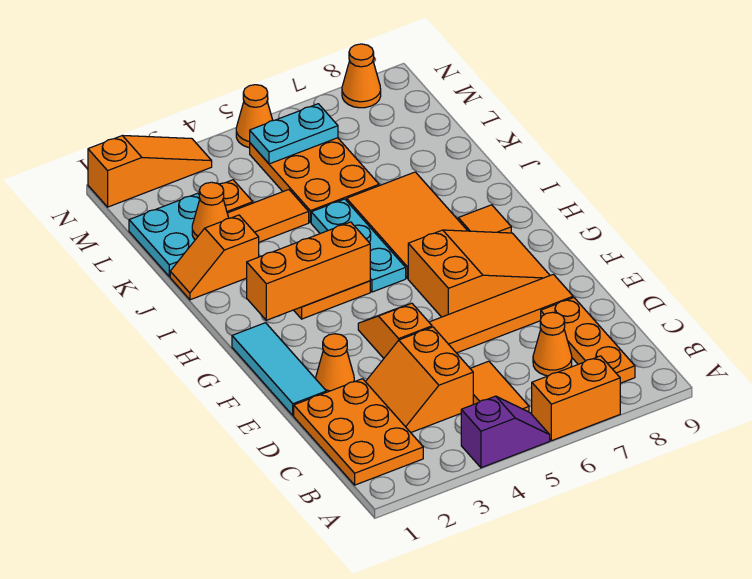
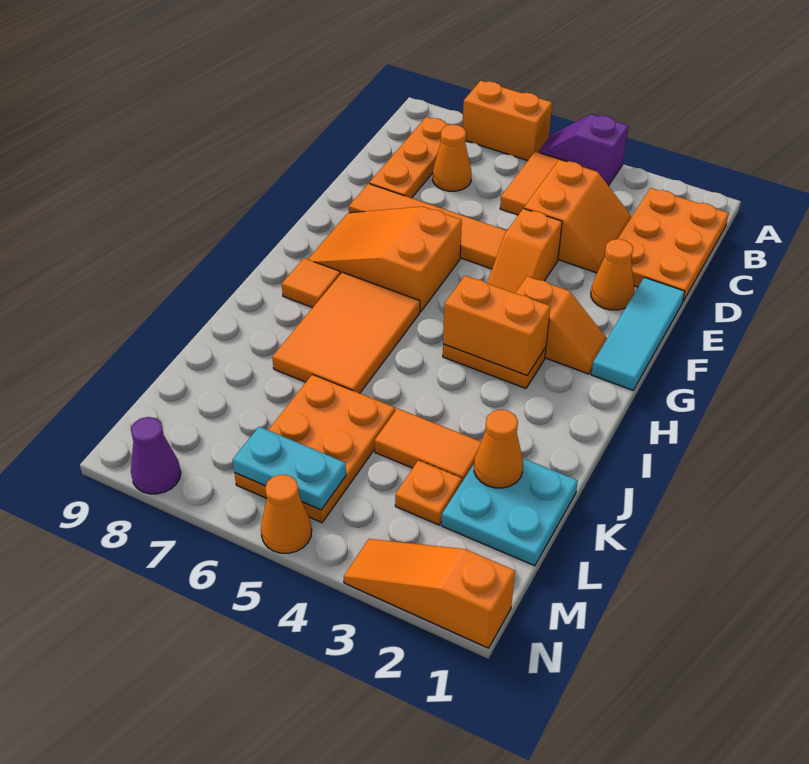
orange 1x3 brick [247,222,370,320] -> orange 1x2 brick [443,276,550,375]
cyan 1x3 plate [311,199,406,292] -> none
orange 1x2 slope [170,215,259,300] -> orange 1x2 slope moved to [516,276,607,374]
orange 1x1 cone [342,44,381,108] -> purple 1x1 cone [131,417,181,494]

